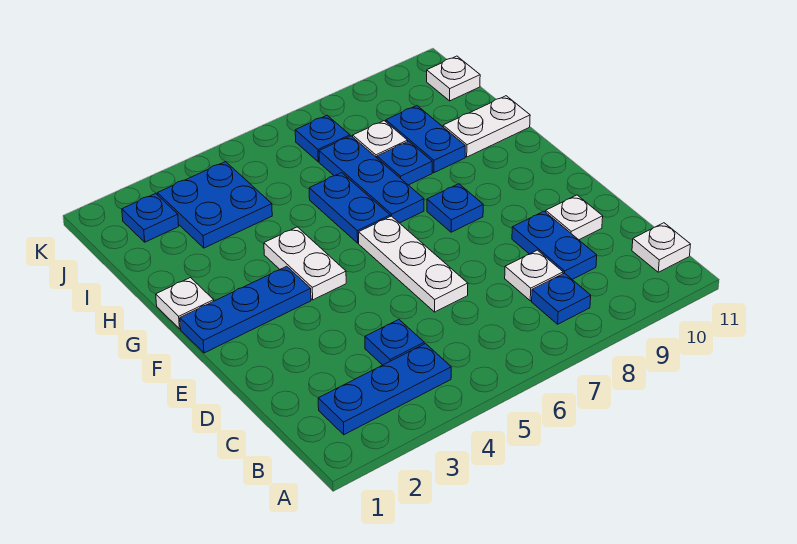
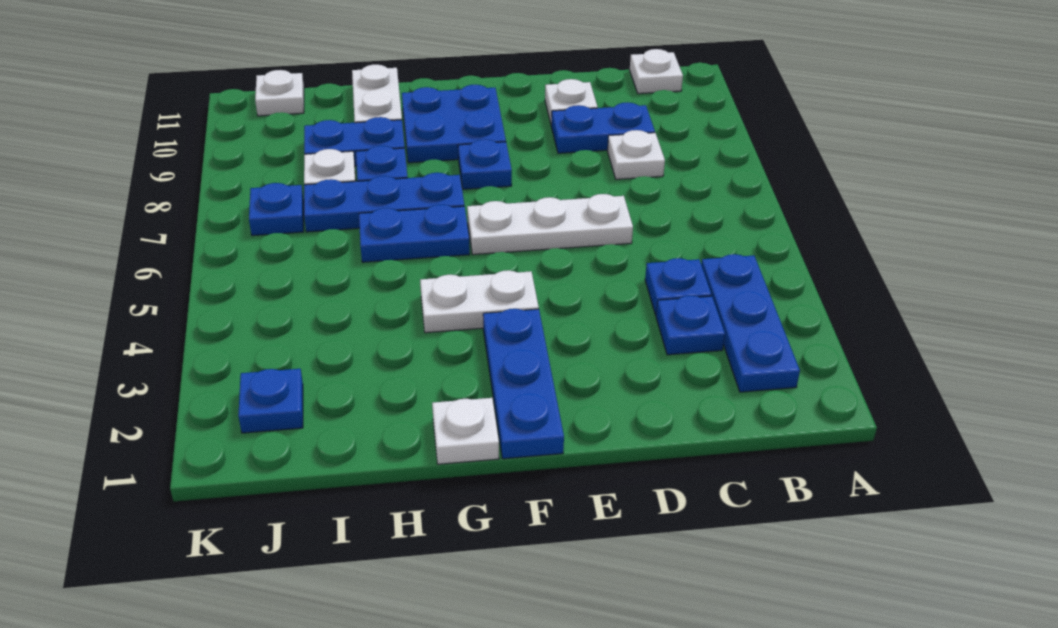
blue 1x1 plate [532,273,591,324] -> blue 1x1 plate moved to [656,296,725,355]
blue 2x2 plate [157,162,272,248] -> blue 2x2 plate moved to [402,85,506,163]

